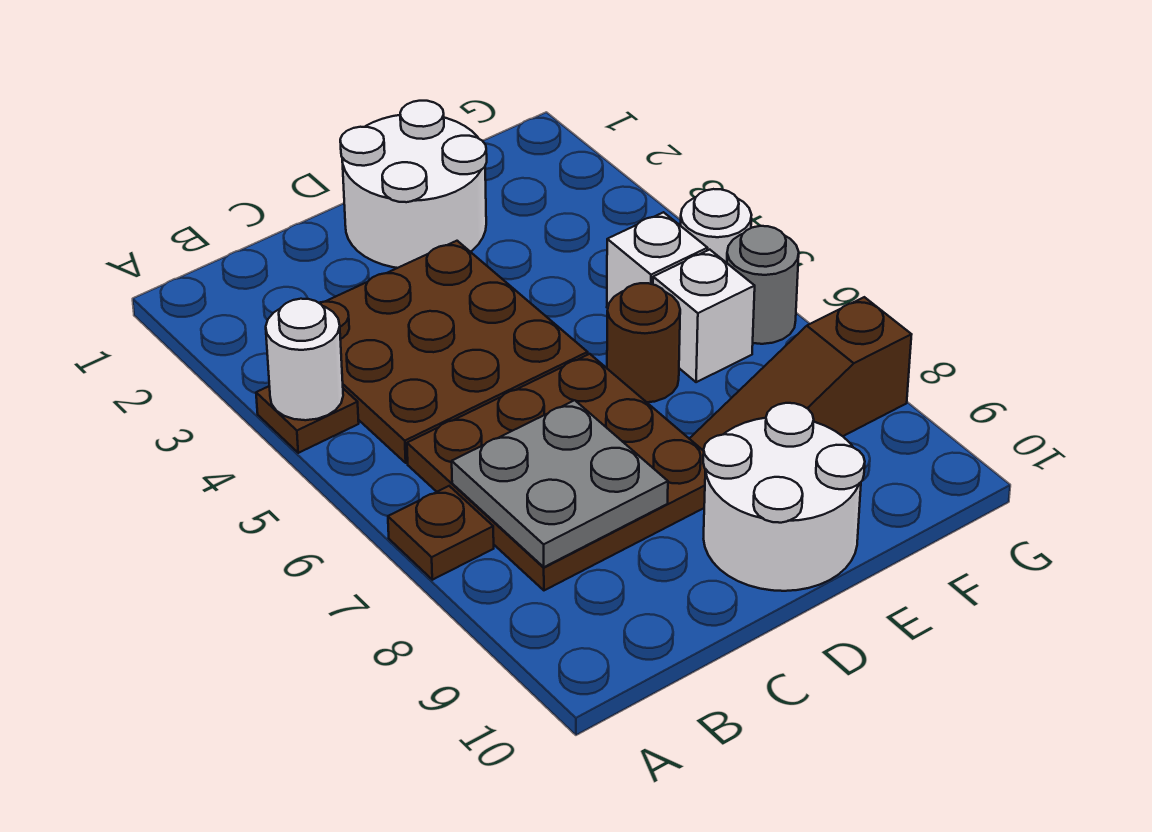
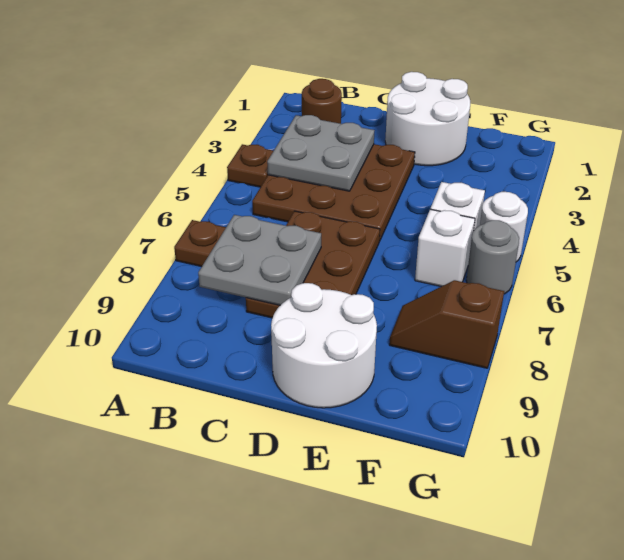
white 1x1 round brick [266,299,343,420] -> none
none -> grey 2x2 plate [267,115,375,191]
brown 3x3 plate [407,354,705,590] -> brown 2x3 plate [246,211,380,318]
brown 1x1 round brick [607,283,680,402] -> brown 1x1 round brick moved to [302,79,342,124]
brown 1x3 slope [689,297,912,451] -> brown 1x2 slope [389,280,504,368]

